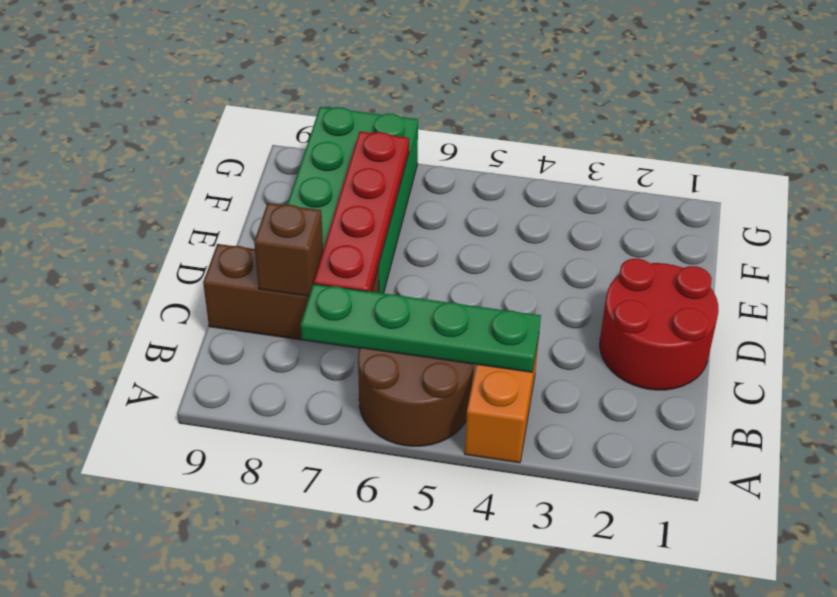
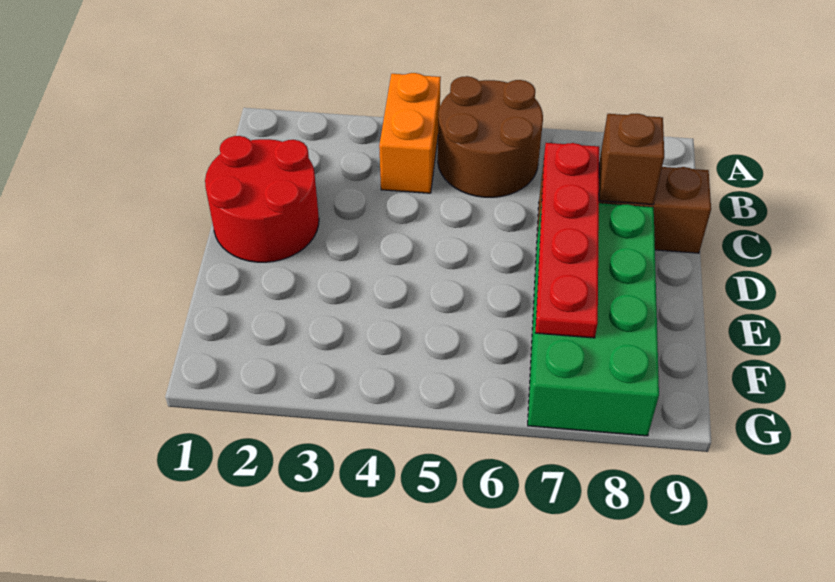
green 1x4 plate [301,284,541,372] -> none

